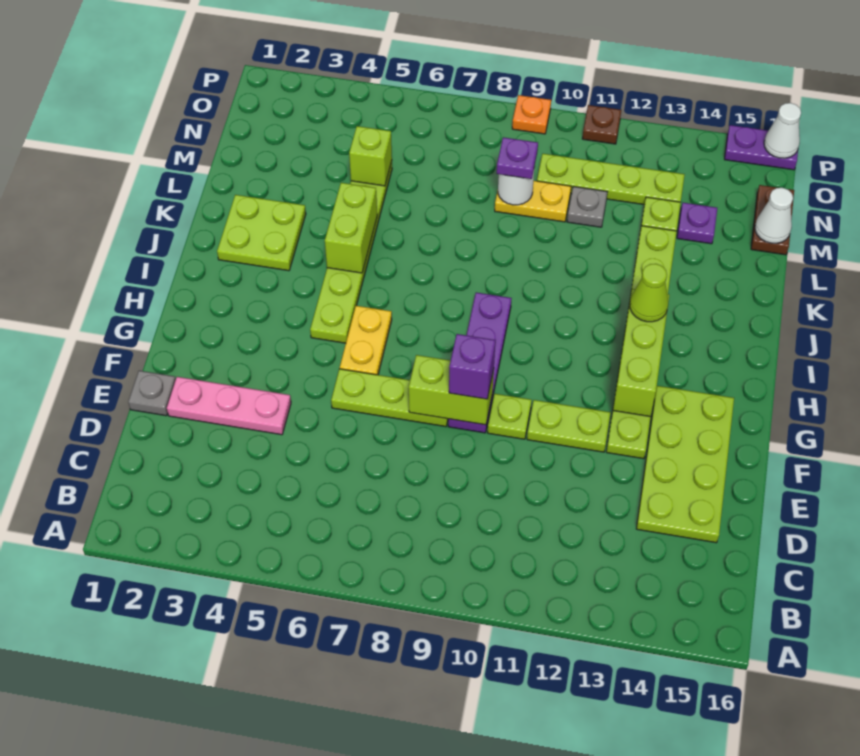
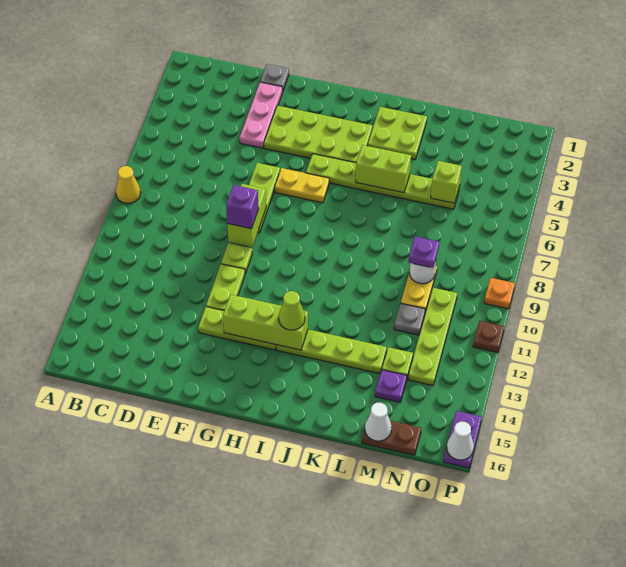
none -> yellow 1x1 cone [116,166,141,204]
lime 2x4 plate [636,386,734,543] -> lime 2x4 plate moved to [264,106,372,163]
purple 1x4 plate [448,292,512,433] -> none

